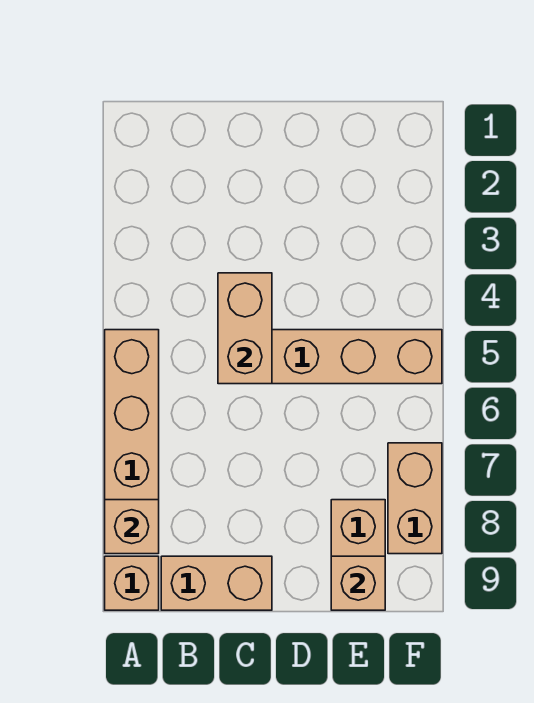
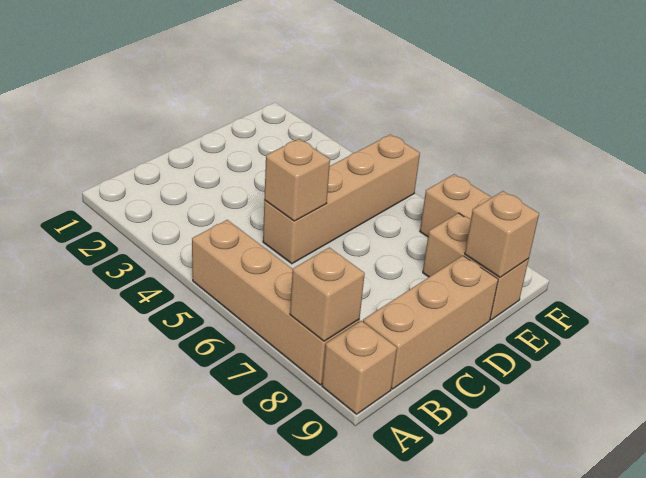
tan 1x2 brick [161,556,272,610] -> tan 1x3 brick [363,256,498,389]
tan 1x2 brick [218,273,272,384] -> tan 1x1 brick [264,139,330,221]

